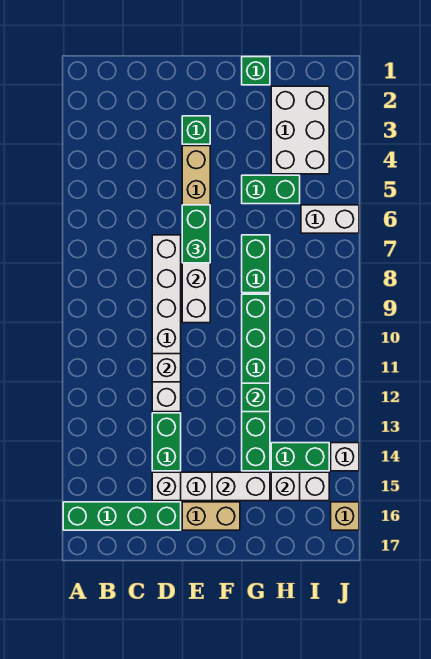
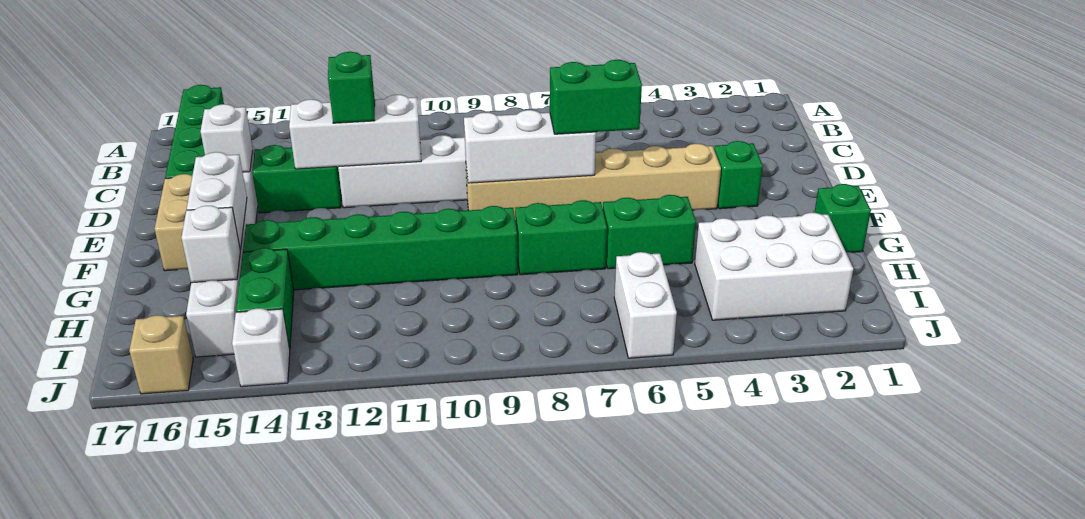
white 1x1 brick [152,354,181,382] -> white 1x3 brick [289,95,421,169]
green 1x2 brick [242,175,300,204] -> green 1x2 brick turned to [603,195,696,269]
green 1x1 brick [242,383,270,412] -> green 1x1 brick moved to [328,52,375,123]

